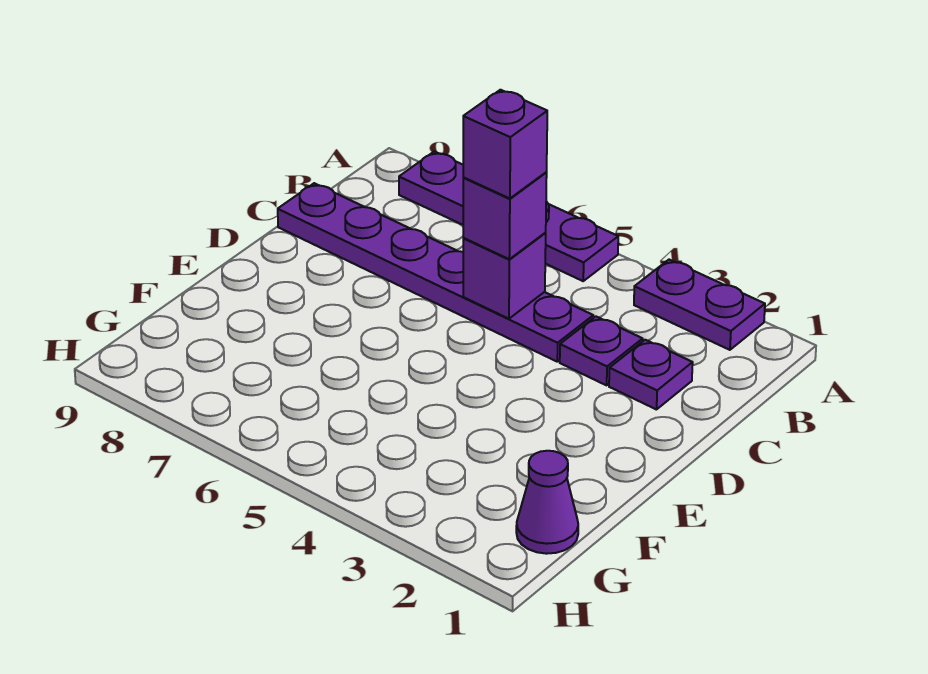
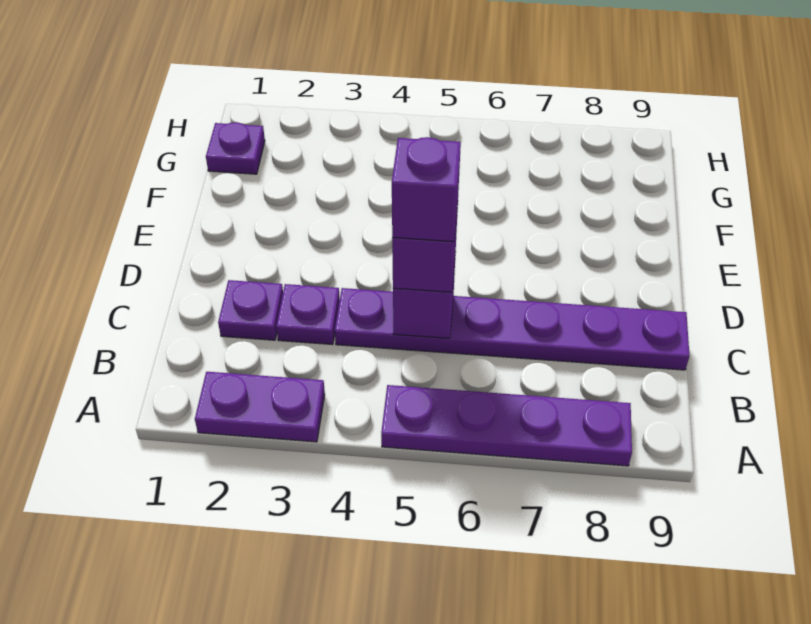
purple 1x1 cone [516,451,578,554] -> purple 1x1 plate [206,122,265,174]

